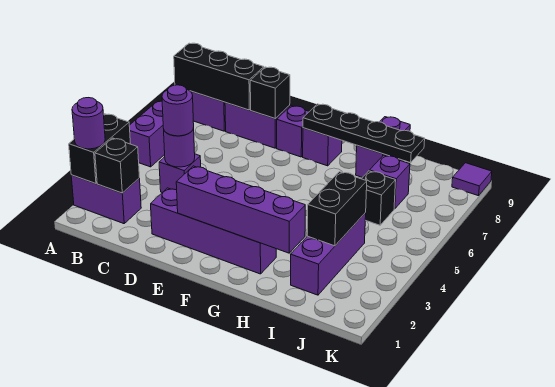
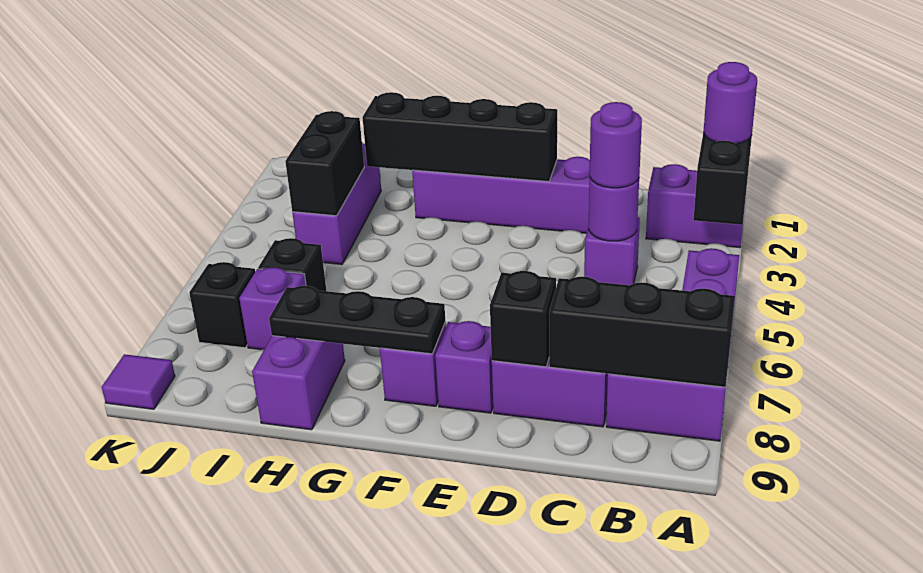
black 1x1 brick [95,138,139,193] -> black 1x1 brick moved to [189,262,255,348]
purple 1x4 brick [176,166,305,253] -> black 1x4 brick [362,92,557,182]
black 1x4 plate [303,104,425,163] -> black 1x3 plate [269,286,445,354]

